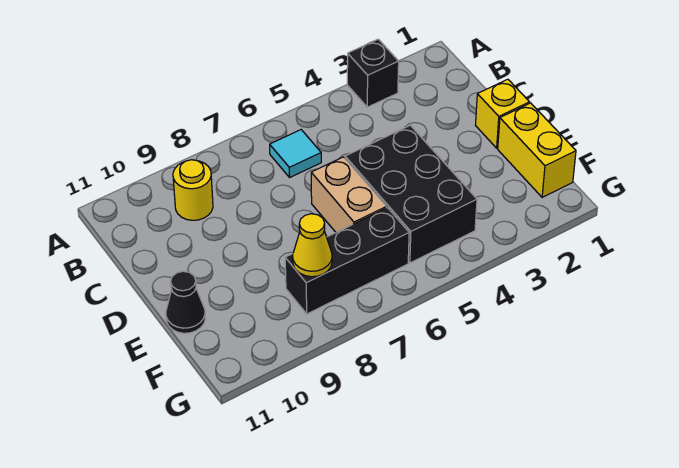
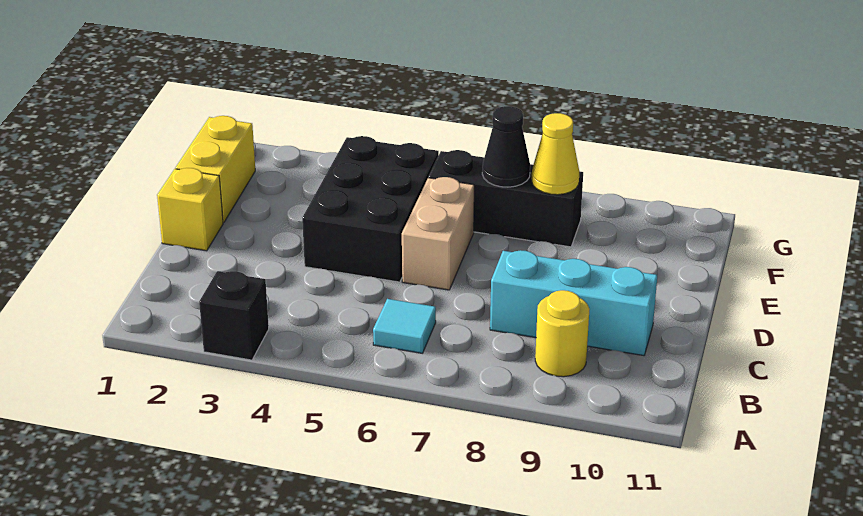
none -> cyan 1x3 brick [490,250,657,356]
black 1x1 cone [166,271,205,333] -> black 1x1 cone moved to [482,106,530,187]

